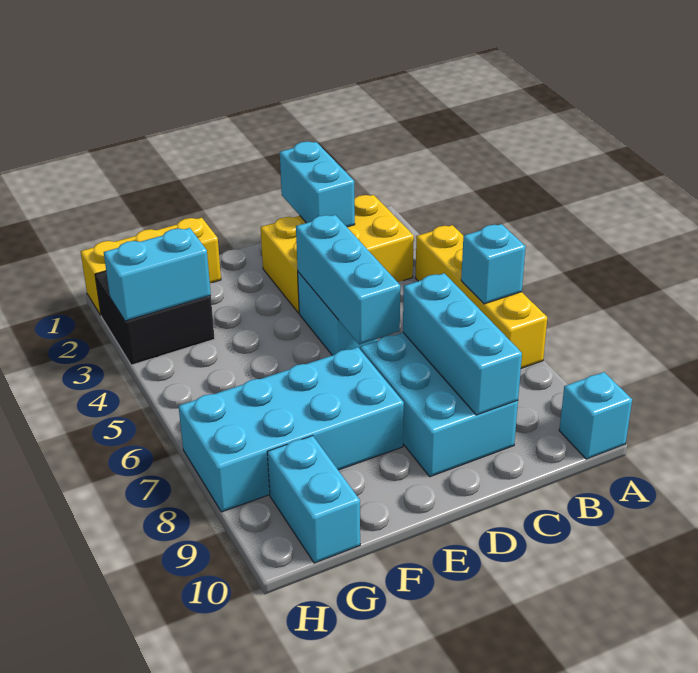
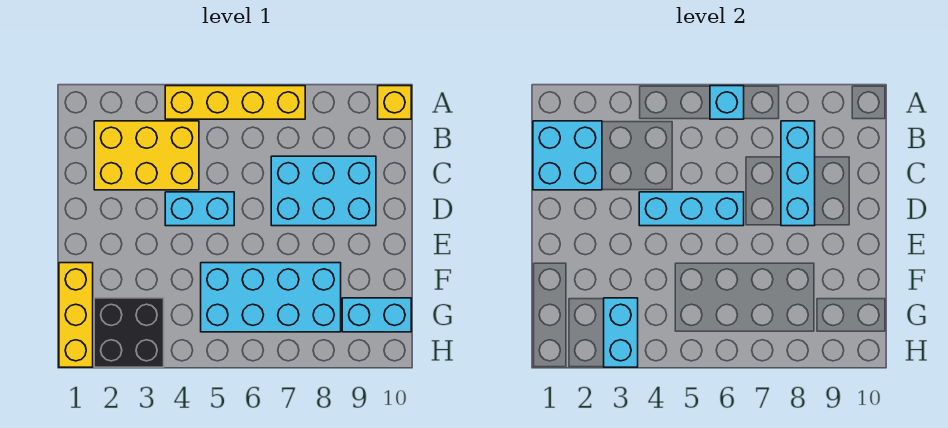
cyan 1x1 brick [559,372,632,459] -> yellow 1x1 brick [378,86,411,119]
yellow 2x3 brick [261,195,414,313] -> yellow 2x3 brick turned to [94,121,199,190]
cyan 1x2 brick [280,141,355,227] -> cyan 2x2 brick [533,121,602,190]
cyan 1x3 brick [403,273,522,415] -> cyan 1x3 brick turned to [781,121,815,226]
cyan 2x4 brick [179,347,404,512] -> cyan 2x4 brick turned to [201,263,341,332]

